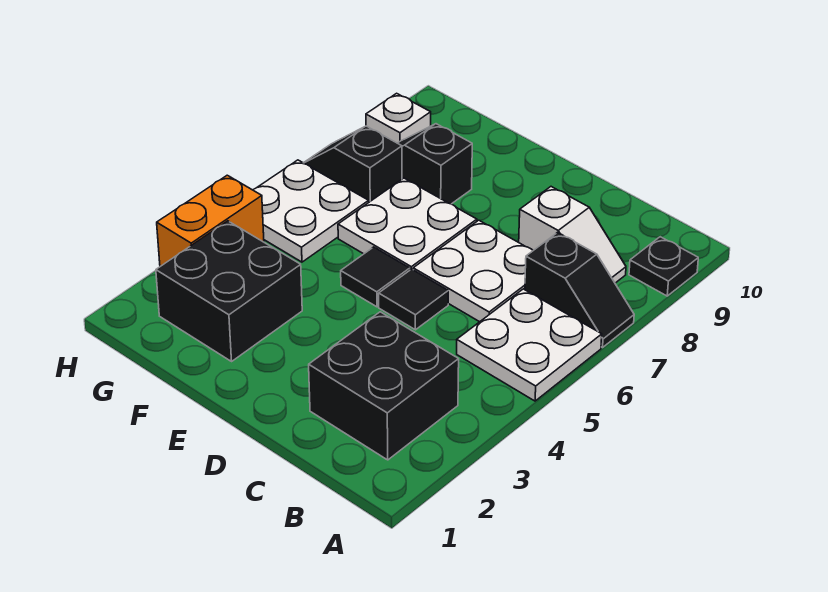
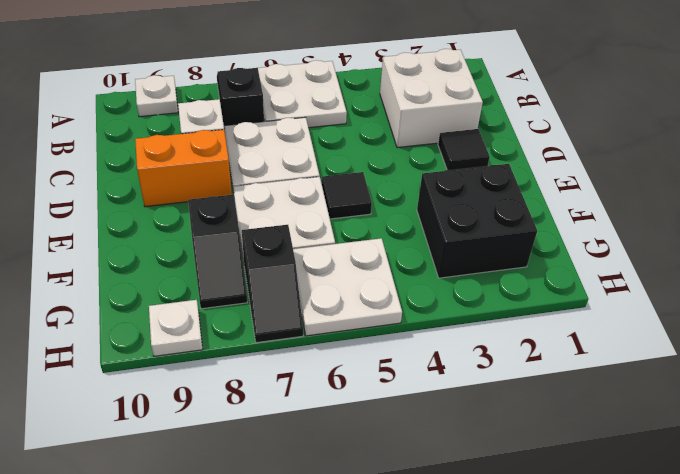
black 1x1 plate [629,237,698,296] -> white 1x1 plate [135,75,178,117]
black 2x2 brick [309,312,459,460] -> white 2x2 brick [380,49,483,148]
black 1x1 tile [379,269,448,330] -> black 1x1 tile moved to [438,129,490,170]
orange 1x2 brick [157,175,264,266] -> orange 1x2 brick moved to [135,130,232,207]

